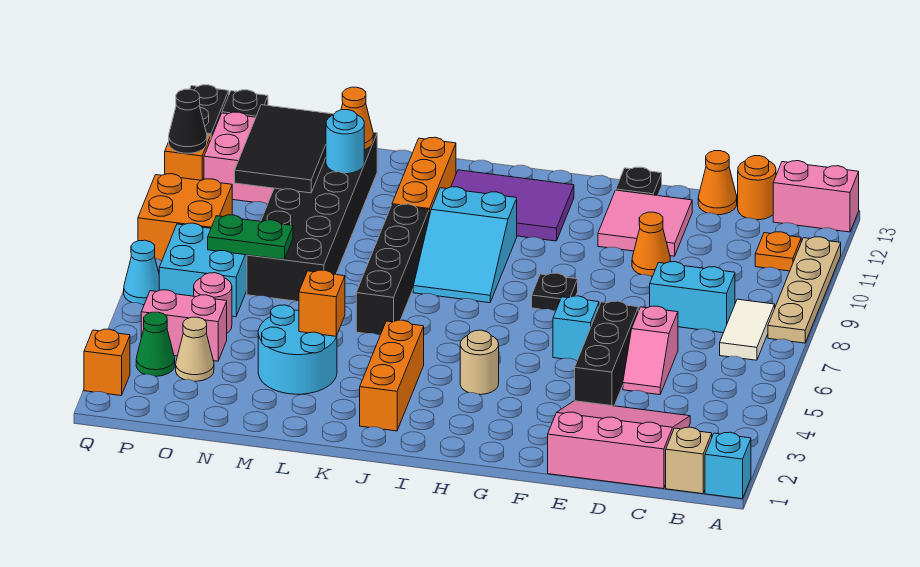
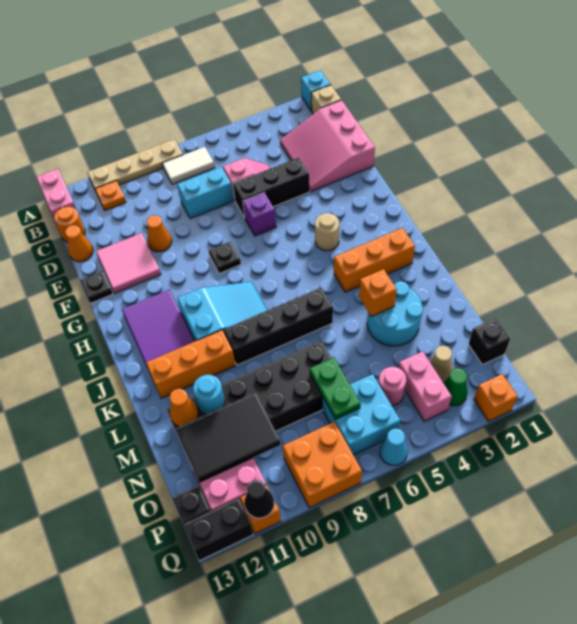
cyan 1x2 brick [650,262,735,333] -> cyan 1x2 brick turned to [177,167,234,219]
cyan 1x1 brick [553,296,599,361] -> purple 1x1 brick [243,193,276,236]
none -> black 1x1 brick [468,318,510,364]

